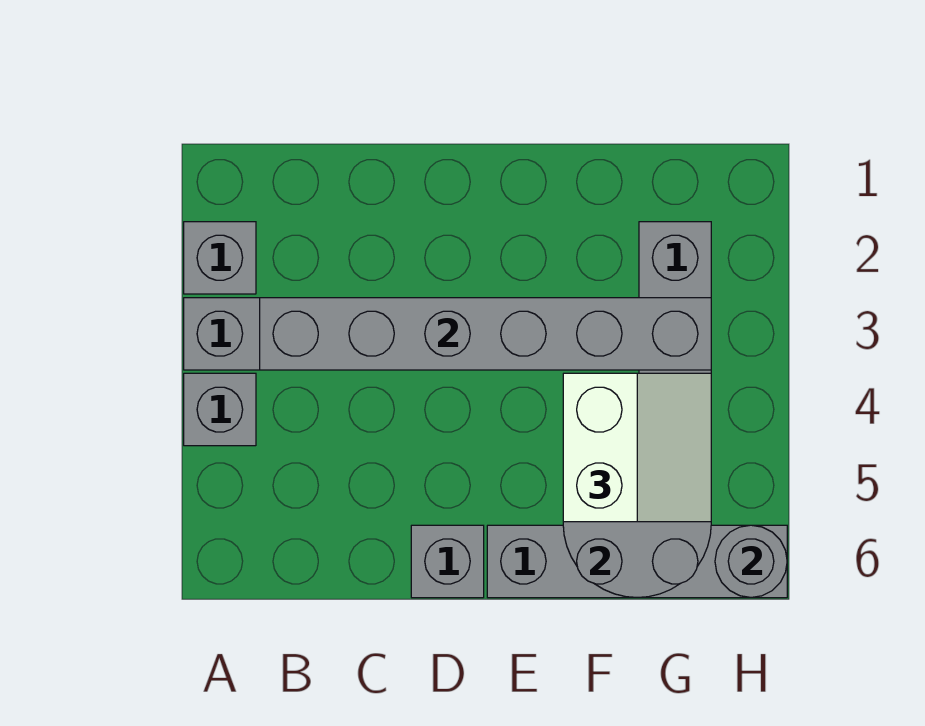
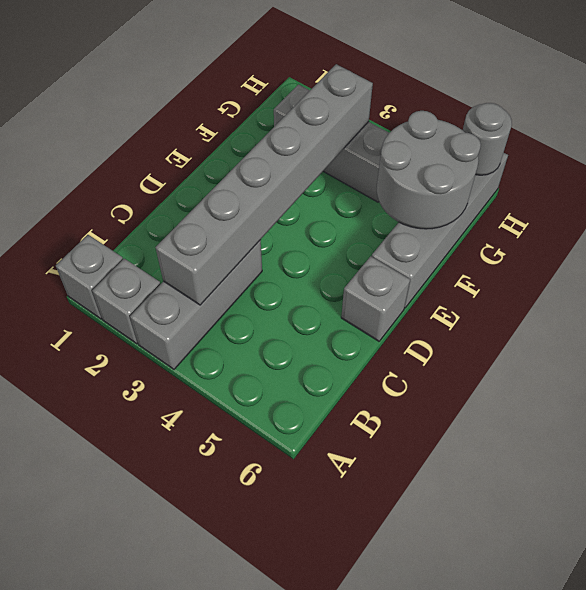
grey 1x1 brick [184,373,256,446] -> grey 1x1 brick moved to [56,235,123,319]
white 2x2 slope [563,373,711,522] -> none

